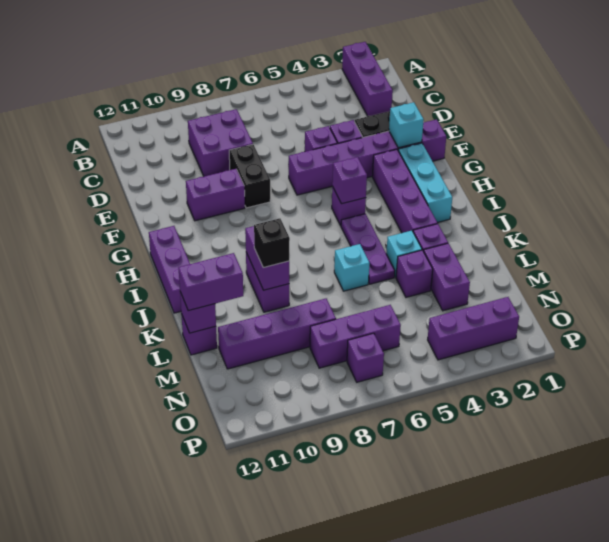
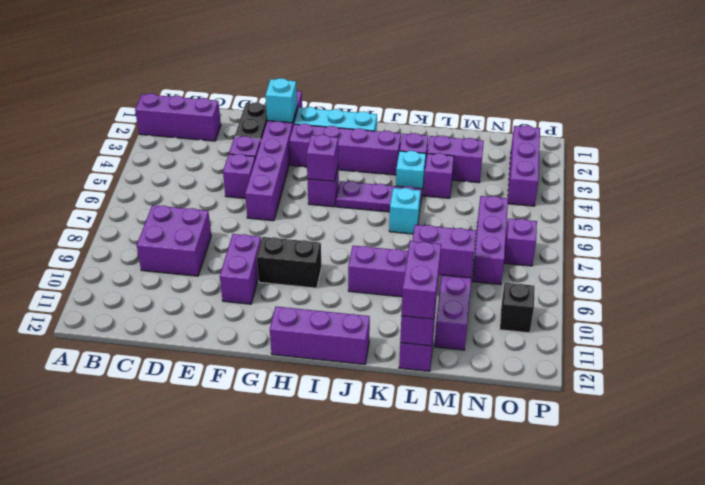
black 1x2 brick [229,144,270,208] -> black 1x2 brick moved to [257,237,321,288]
purple 1x2 brick [245,226,289,290] -> purple 1x2 brick moved to [412,225,476,278]
black 1x1 brick [254,218,290,268] -> black 1x1 brick moved to [500,283,535,333]

